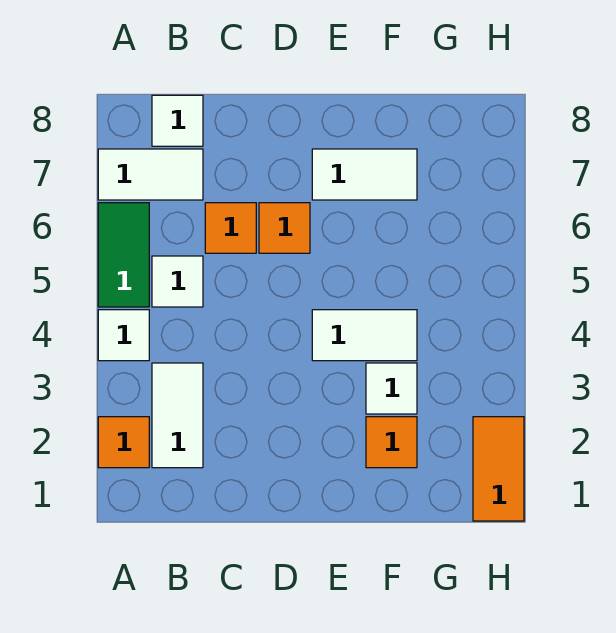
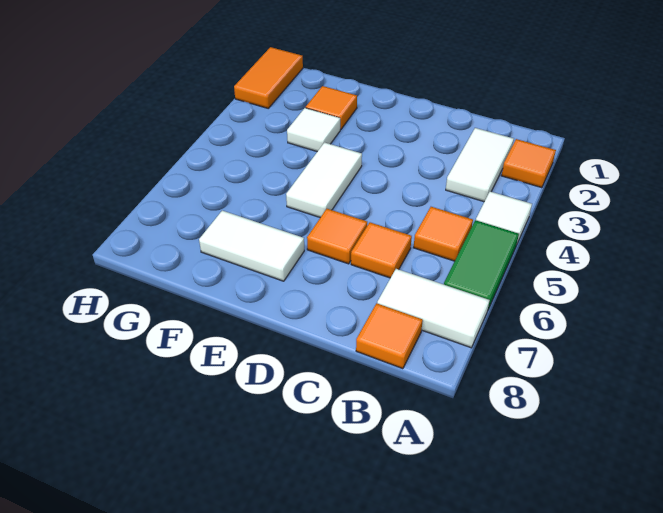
white 1x1 tile [152,256,203,307] -> orange 1x1 tile [414,207,473,261]
white 1x1 tile [152,95,203,146] -> orange 1x1 tile [356,303,423,369]
white 1x2 tile [312,310,417,361] -> white 1x2 tile turned to [286,142,362,217]

